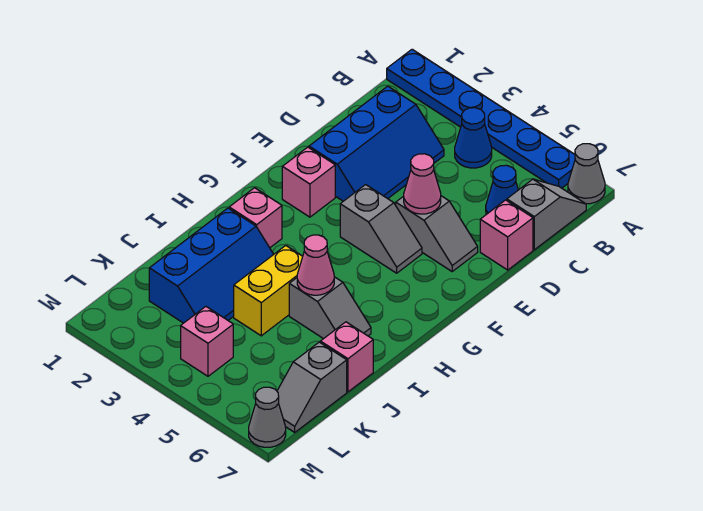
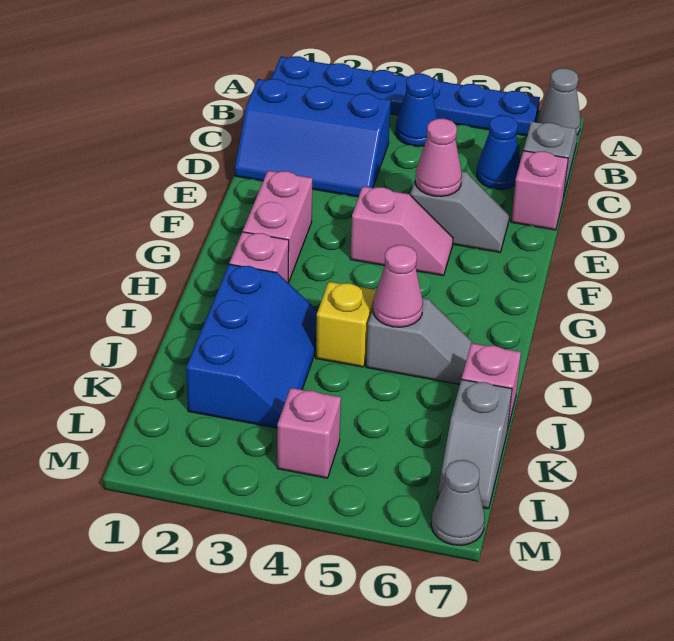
blue 2x3 slope [309,86,444,201] -> blue 2x3 slope turned to [235,79,391,197]
pink 1x1 brick [282,147,335,217] -> pink 1x2 brick [243,171,313,283]
grey 1x2 slope [340,185,422,273] -> pink 1x2 slope [350,186,453,276]
yellow 1x2 brick [234,246,303,336] -> yellow 1x1 brick [316,282,376,367]

